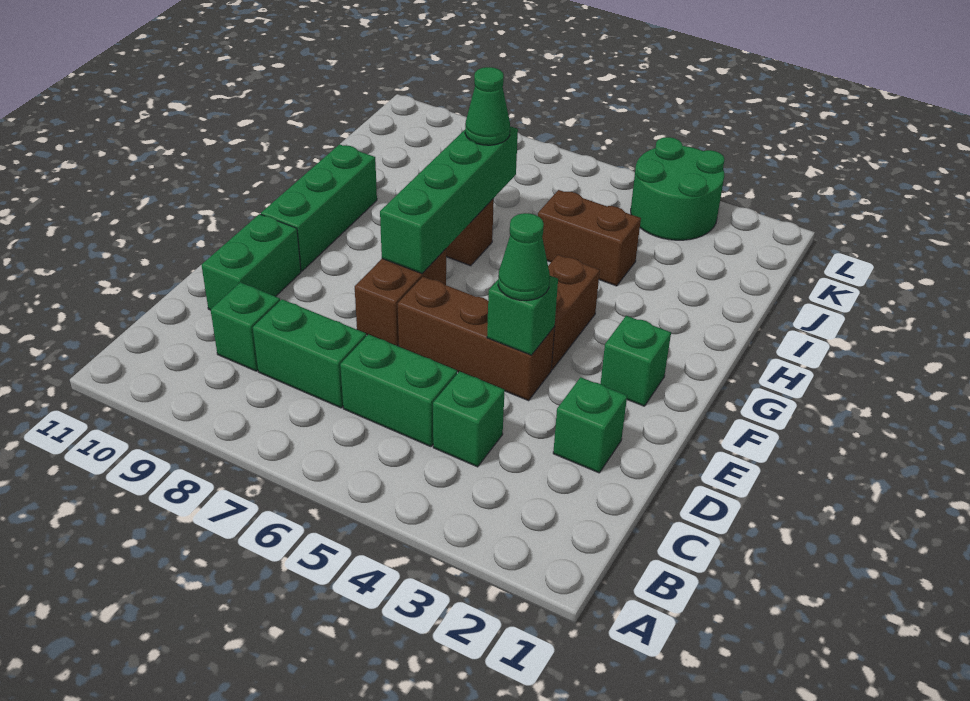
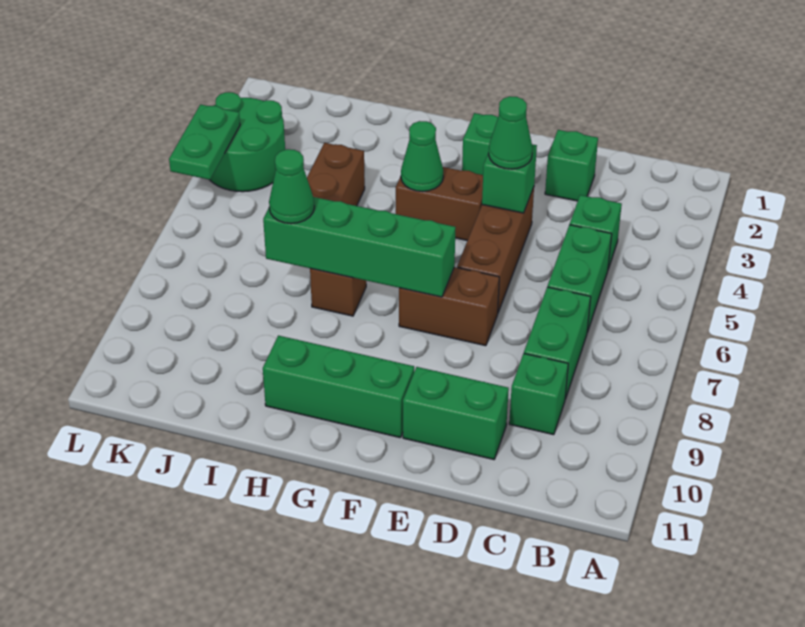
none -> green 1x1 cone [401,121,443,192]
none -> green 1x2 plate [169,104,240,180]

